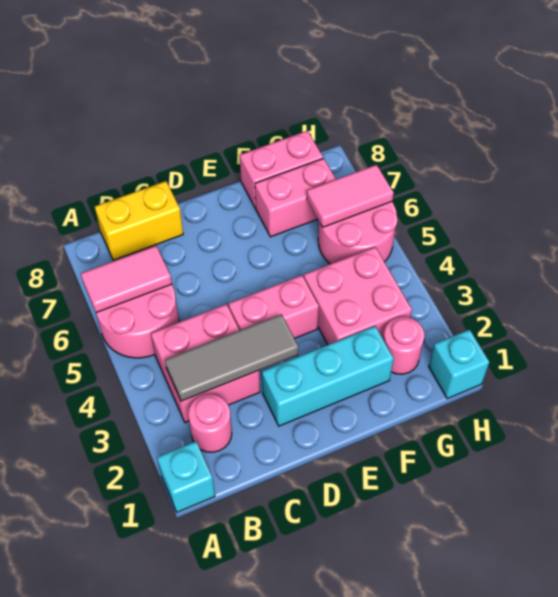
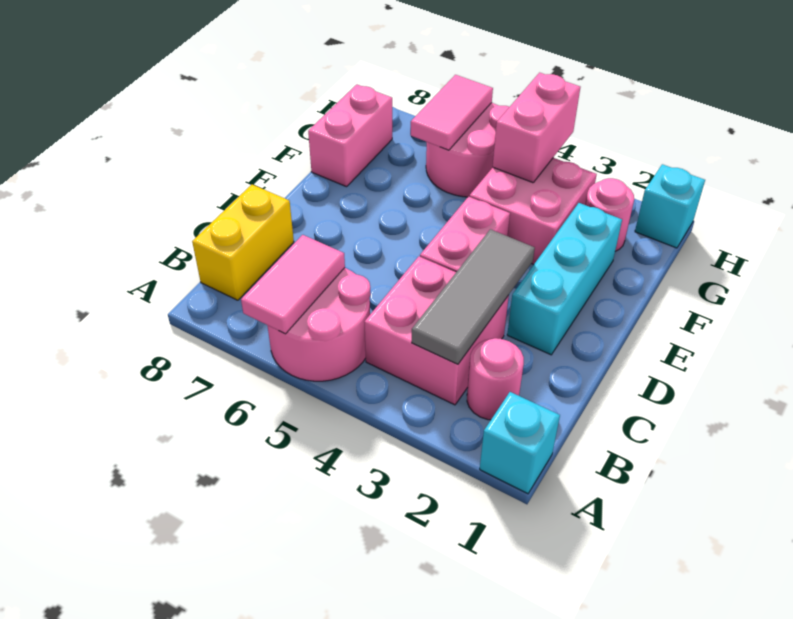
pink 1x2 brick [255,158,336,237] -> pink 1x2 brick moved to [493,73,580,183]

